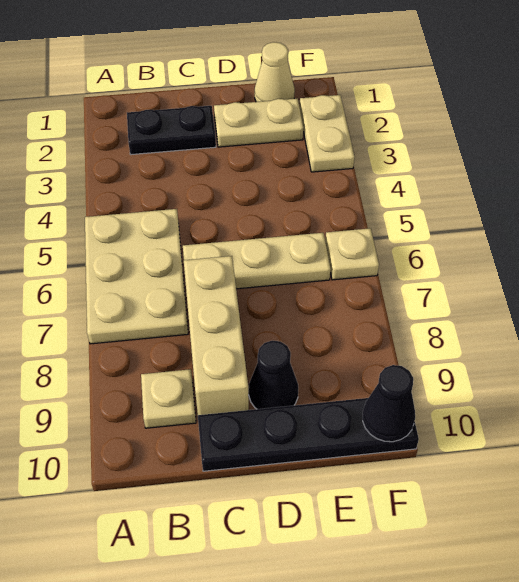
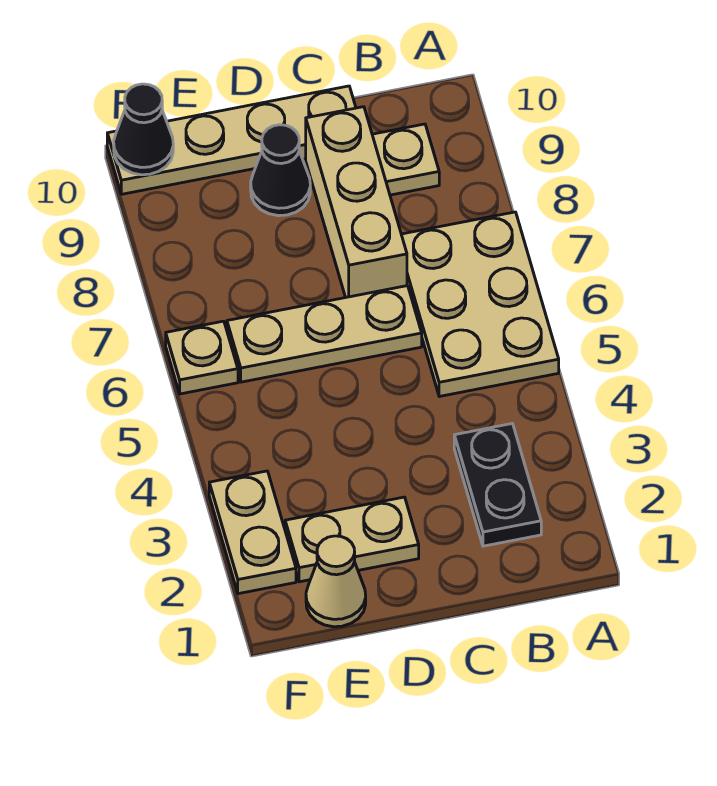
black 1x2 plate [127,106,216,155] -> black 1x2 plate turned to [454,424,541,546]
black 1x4 plate [198,398,419,471] -> tan 1x4 plate [107,86,356,194]

